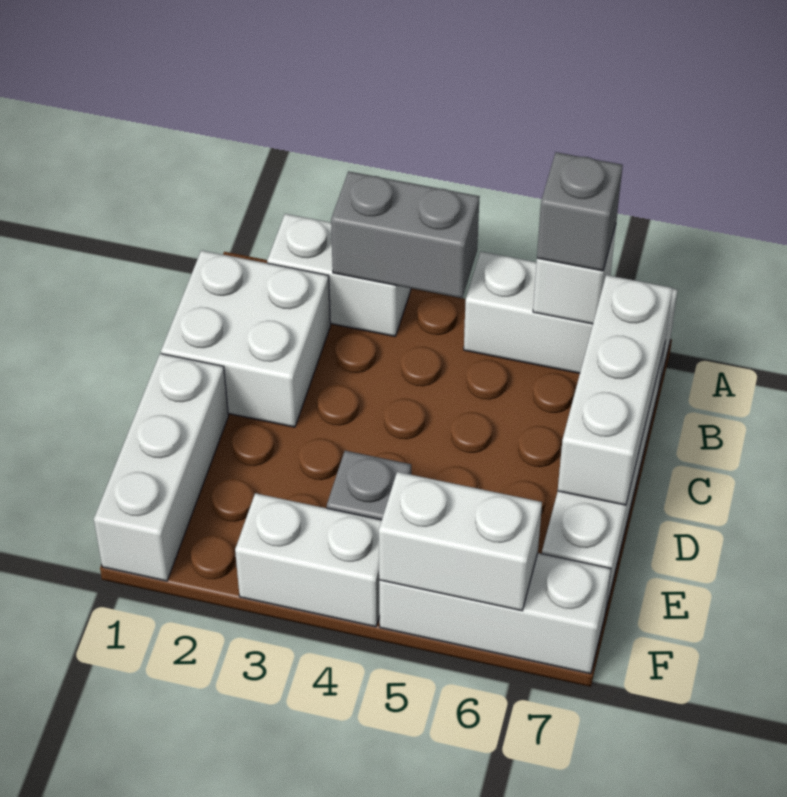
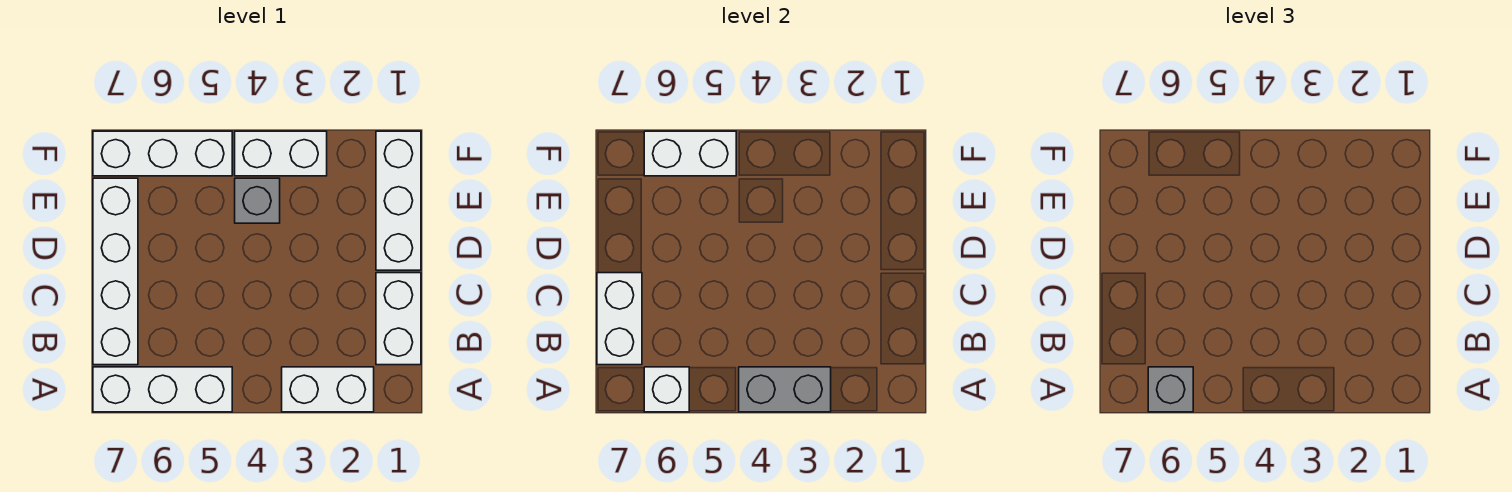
white 2x2 brick [161,250,330,427] -> white 1x2 brick [376,273,421,365]
white 1x3 brick [558,275,673,505] -> white 1x2 brick [597,273,642,365]

